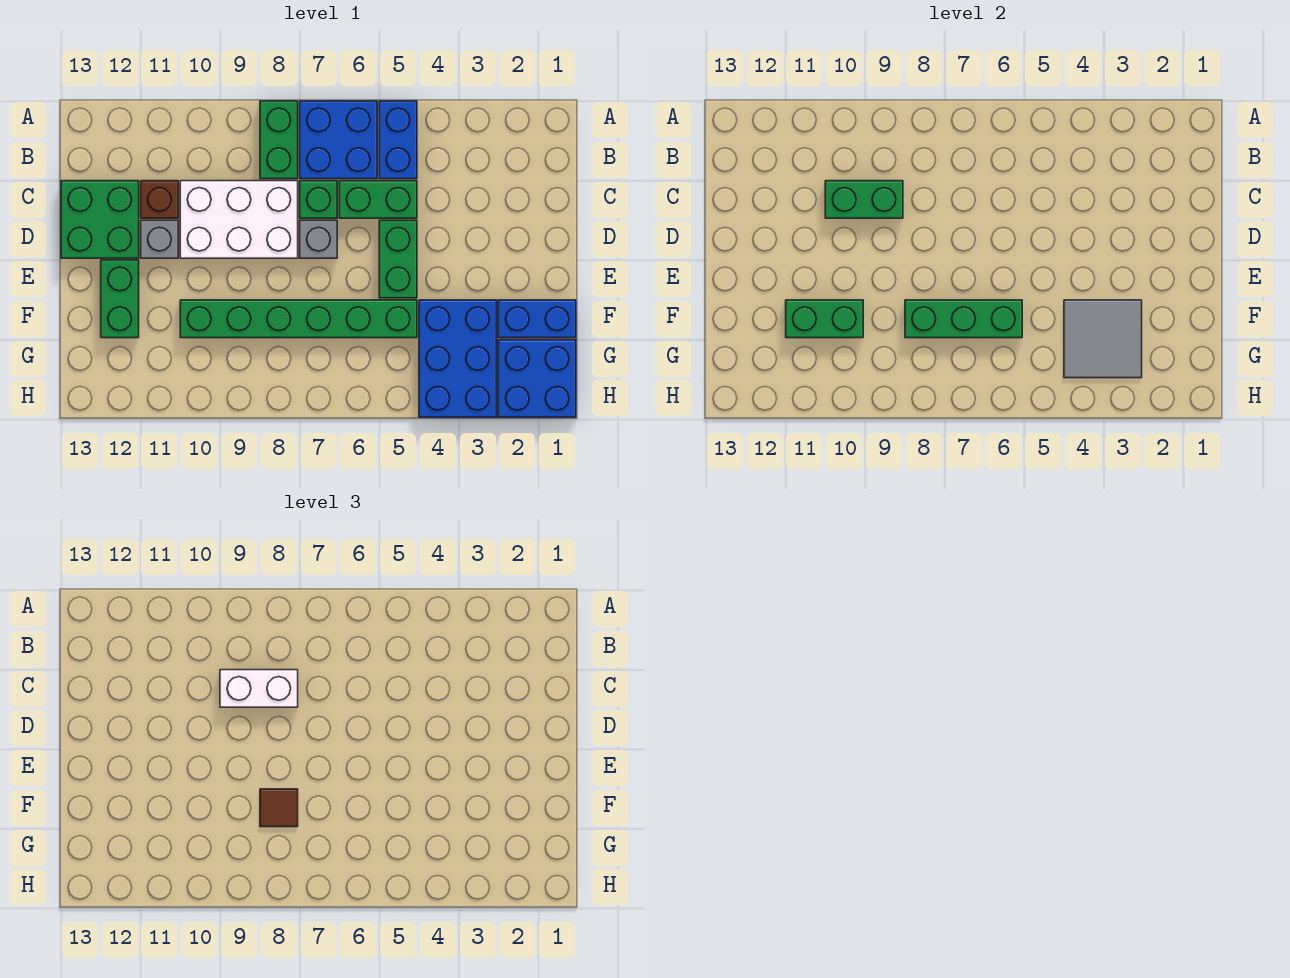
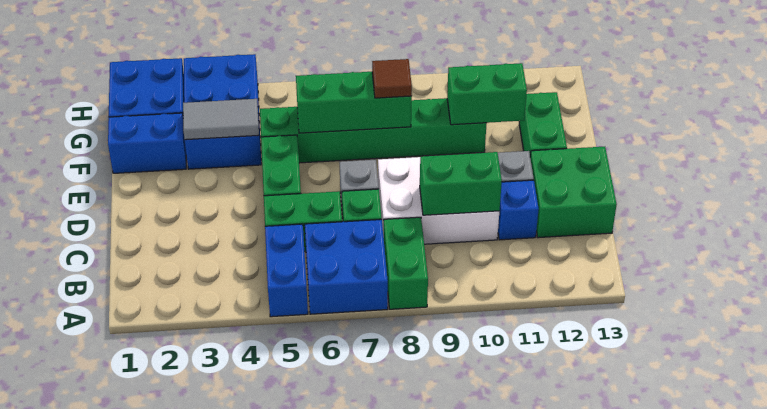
white 1x2 brick [220,670,298,707] -> none
brown 1x1 brick [141,181,178,218] -> blue 1x1 brick [498,180,539,240]
grey 2x2 tile [1064,300,1142,378] -> grey 1x2 tile [183,99,259,140]

